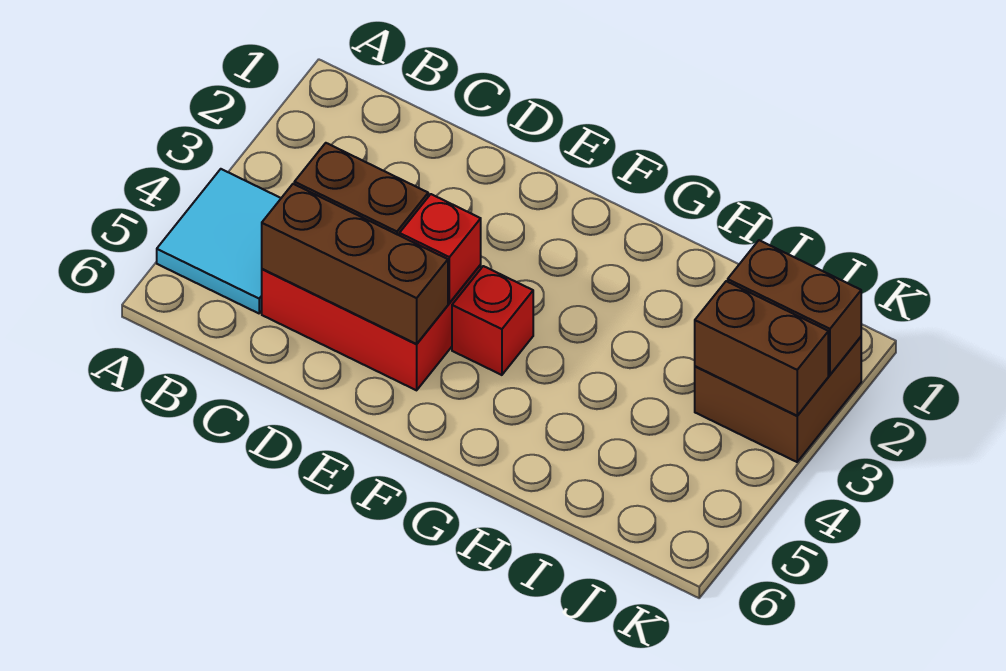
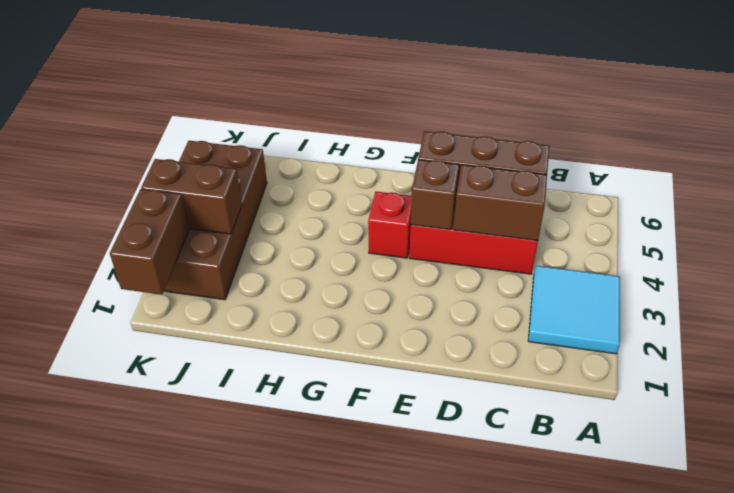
cyan 2x2 tile [157,169,281,313] -> cyan 2x2 tile moved to [528,266,620,354]
red 1x1 brick [399,194,481,303] -> brown 1x1 brick [411,160,459,230]
brown 2x2 brick [695,337,861,462] -> brown 2x4 brick [164,141,267,300]
brown 1x2 brick [728,240,861,375] -> brown 1x2 brick turned to [110,189,189,295]

